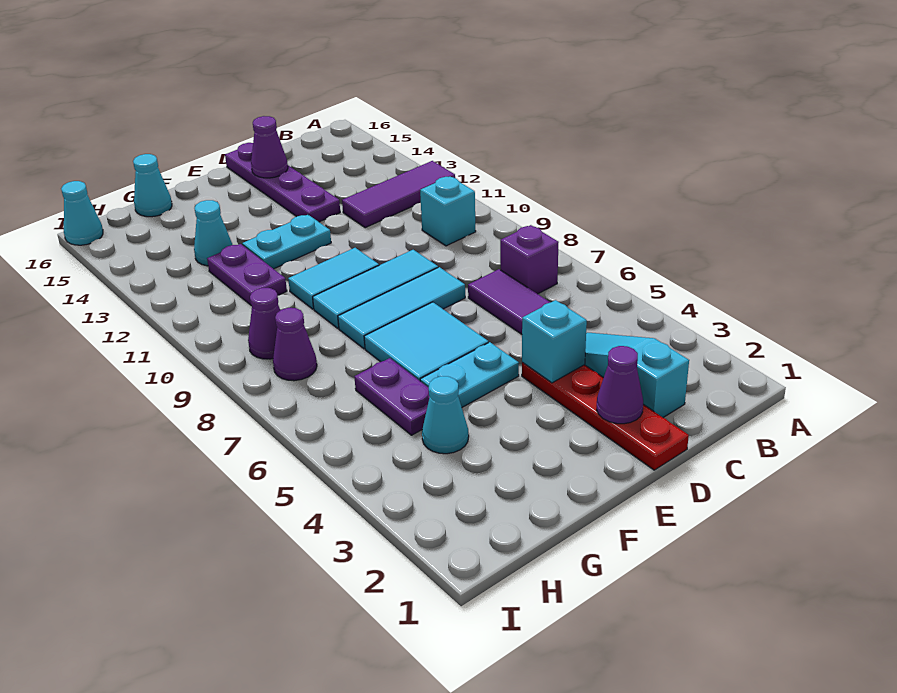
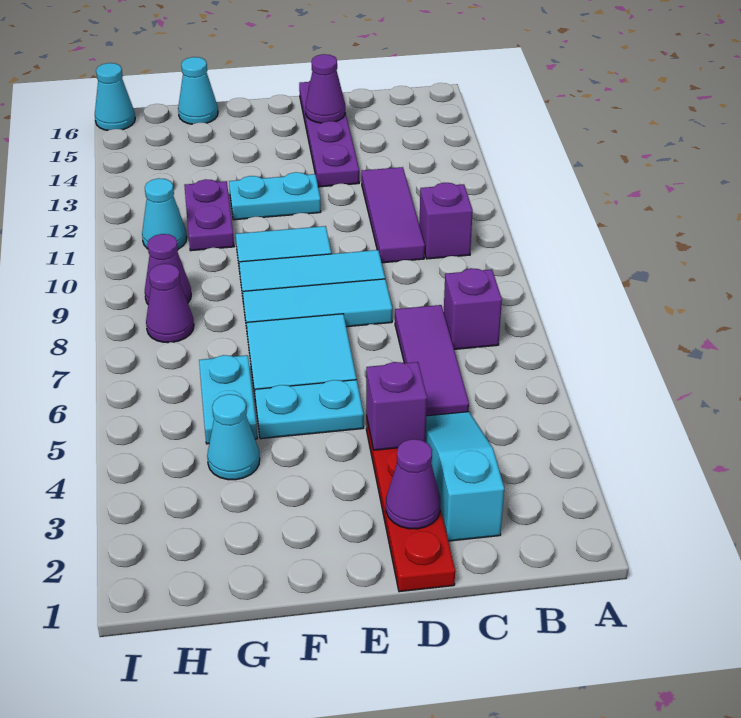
purple 1x3 tile [342,161,455,228] -> purple 1x3 tile turned to [362,167,425,263]
cyan 1x1 brick [420,176,476,246] -> purple 1x1 brick [419,183,473,259]
cyan 1x1 brick [522,300,587,383] -> purple 1x1 brick [366,362,427,450]
purple 1x2 plate [354,358,430,435] -> cyan 1x2 plate [199,355,257,444]
cyan 1x1 cone [194,200,232,266] -> cyan 1x1 cone moved to [142,178,187,249]

